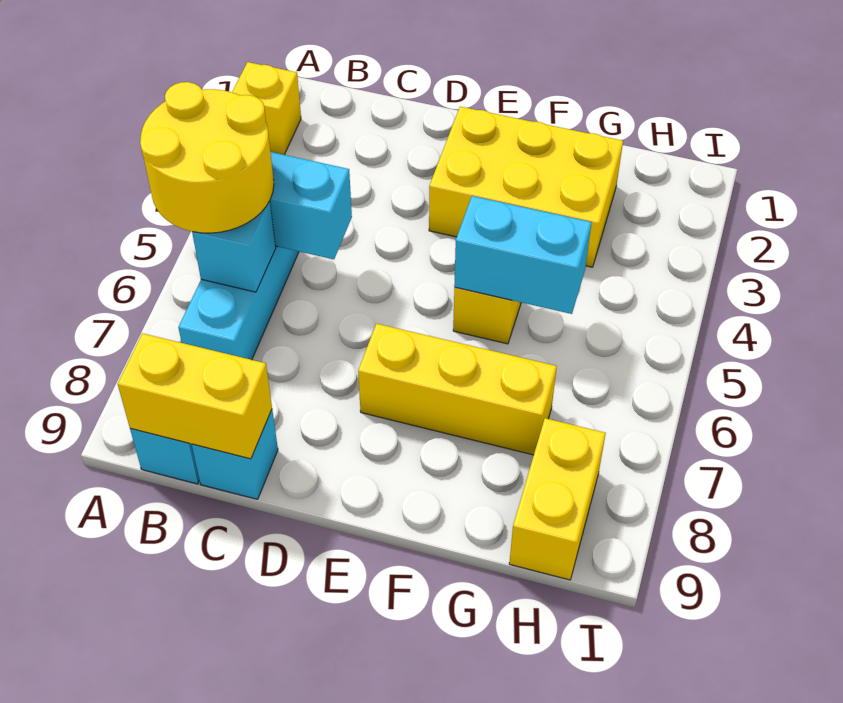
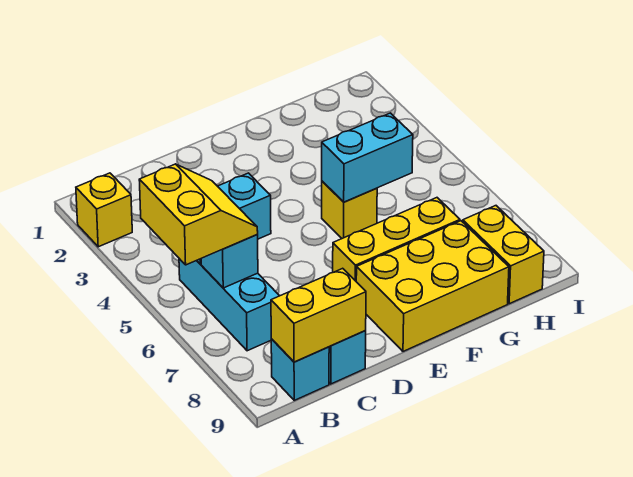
yellow 2x2 round brick [140,82,274,233] -> yellow 2x2 slope [139,164,258,265]
yellow 2x3 brick [429,107,623,267] -> yellow 2x3 brick moved to [356,221,509,351]

